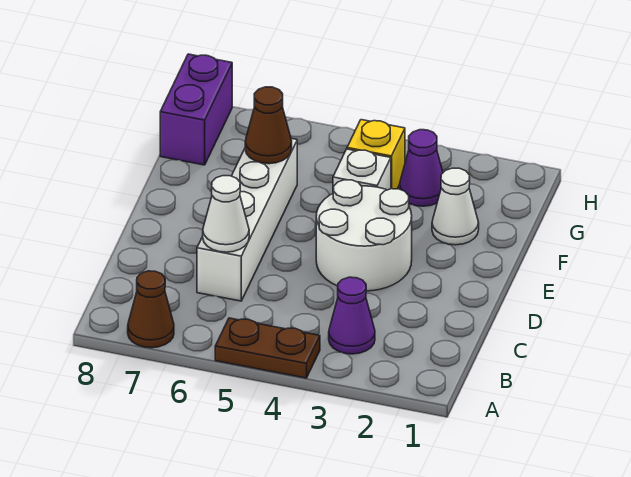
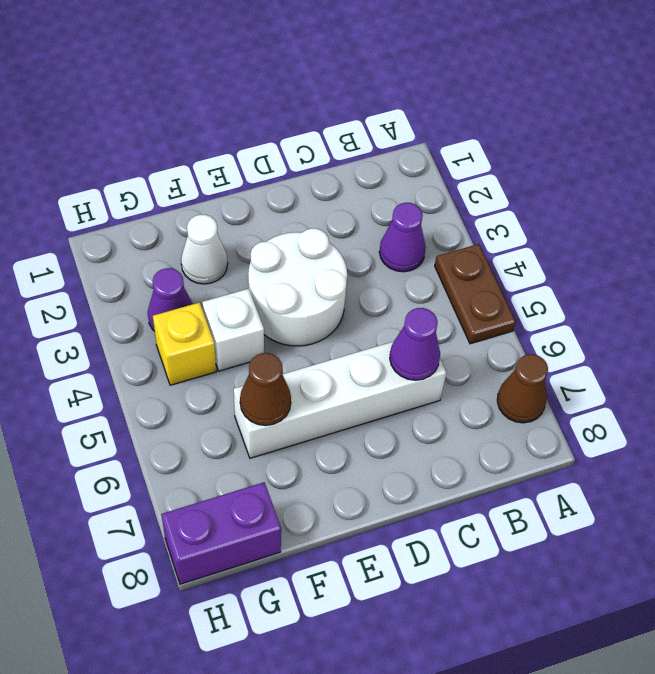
white 1x1 cone [203,176,249,252] -> purple 1x1 cone [390,308,440,380]

